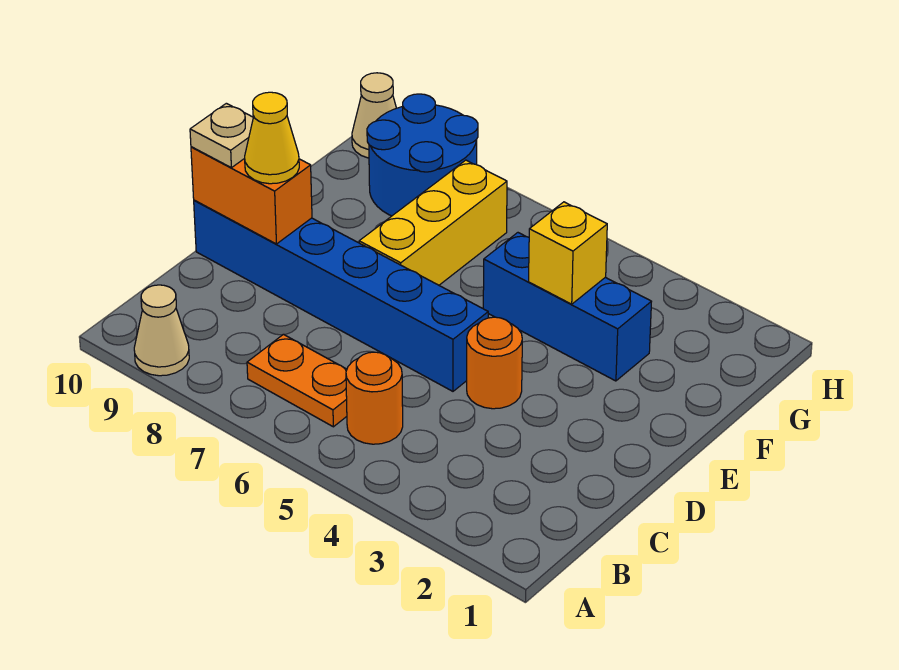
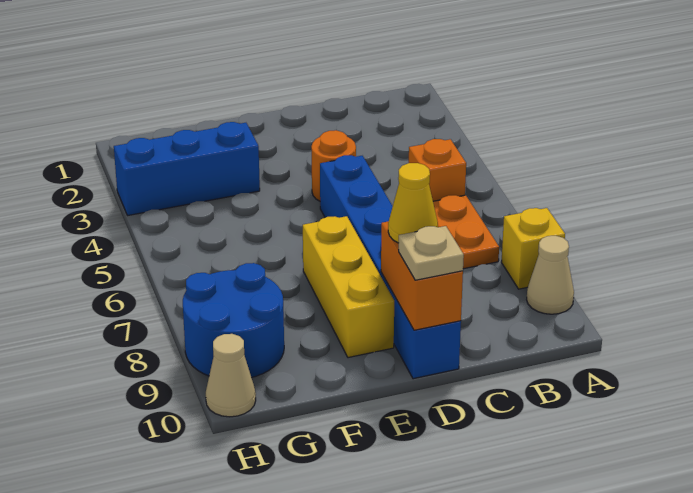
orange 1x1 round brick [346,352,403,444] -> orange 1x1 brick [409,139,466,201]
yellow 1x3 brick [359,160,507,285] -> yellow 1x3 brick turned to [303,216,394,358]
blue 1x3 brick [483,233,651,381] -> blue 1x3 brick turned to [114,122,260,215]
yellow 1x1 brick [529,202,607,304] -> yellow 1x1 brick moved to [501,208,565,289]

